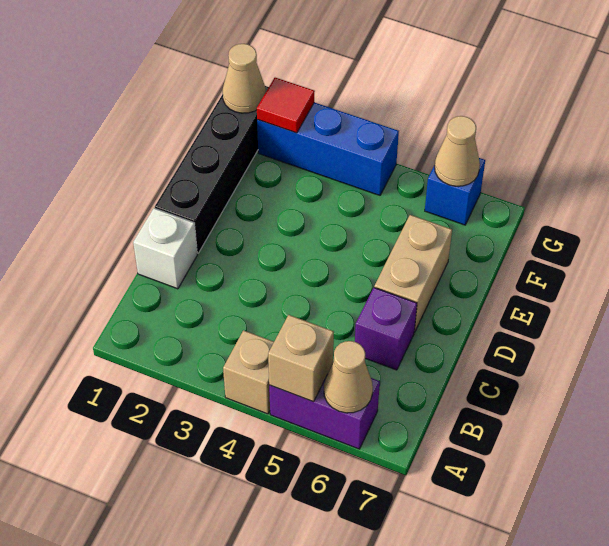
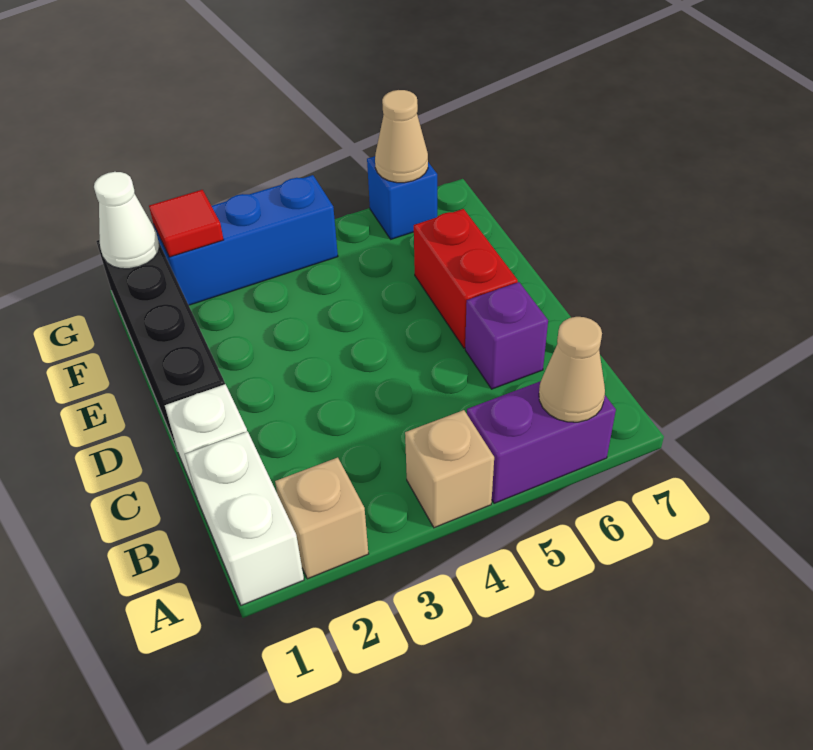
none -> white 1x2 brick [185,431,304,605]
tan 1x1 brick [268,315,334,402] -> tan 1x1 brick moved to [275,458,368,579]
tan 1x2 brick [374,215,452,332] -> red 1x2 brick [414,209,518,348]
tan 1x1 cone [223,44,266,113] -> white 1x1 cone [94,172,159,269]

